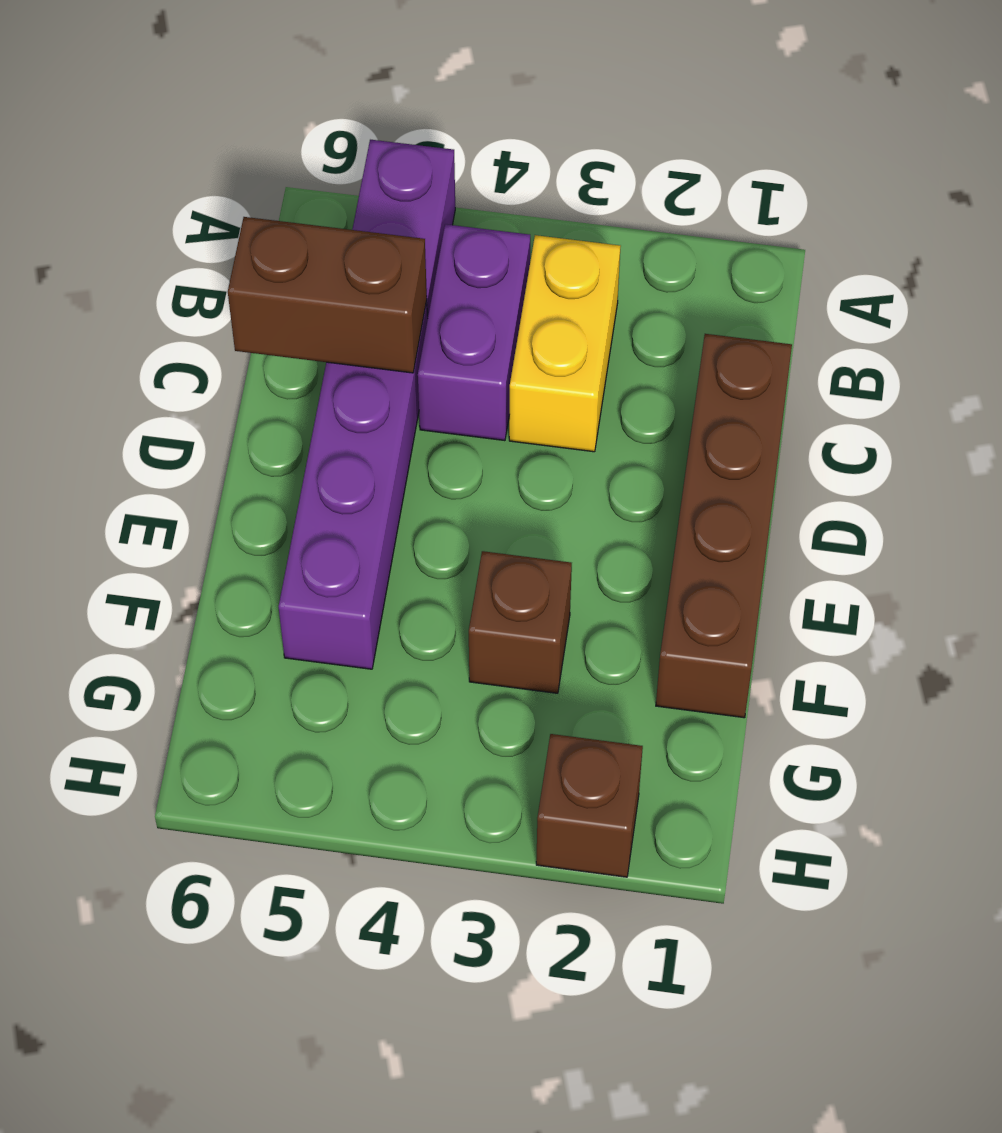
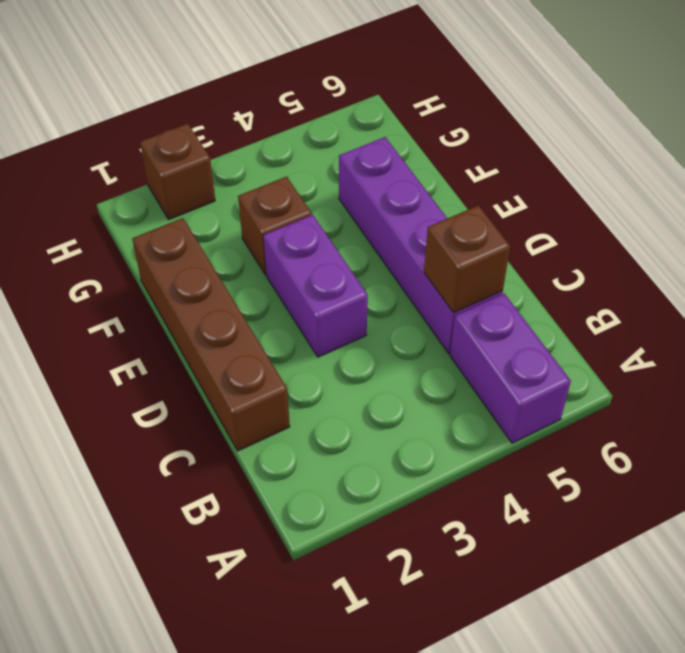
yellow 1x2 brick [509,235,621,452] -> none
purple 1x2 brick [418,224,530,441] -> purple 1x2 brick moved to [264,215,368,357]
brown 1x2 brick [228,217,427,373] -> brown 1x1 brick [424,205,510,313]

